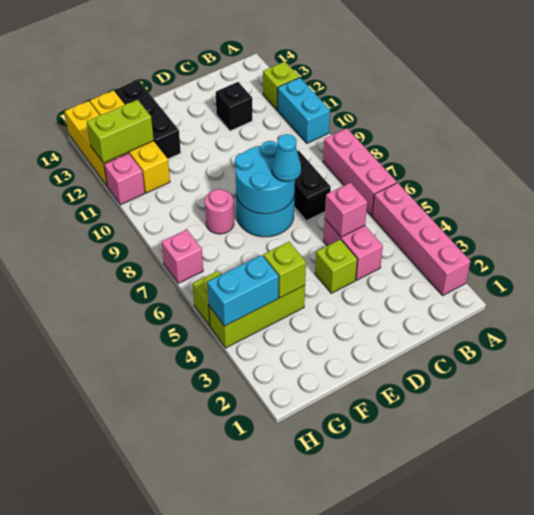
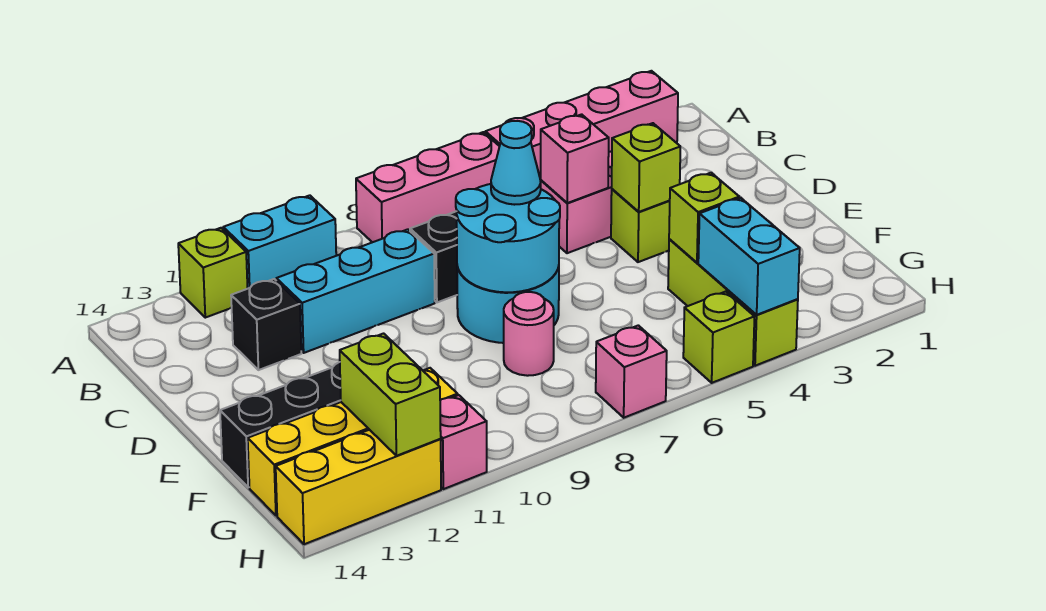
none -> cyan 1x3 brick [276,229,435,353]
none -> lime 1x1 brick [612,123,680,212]

